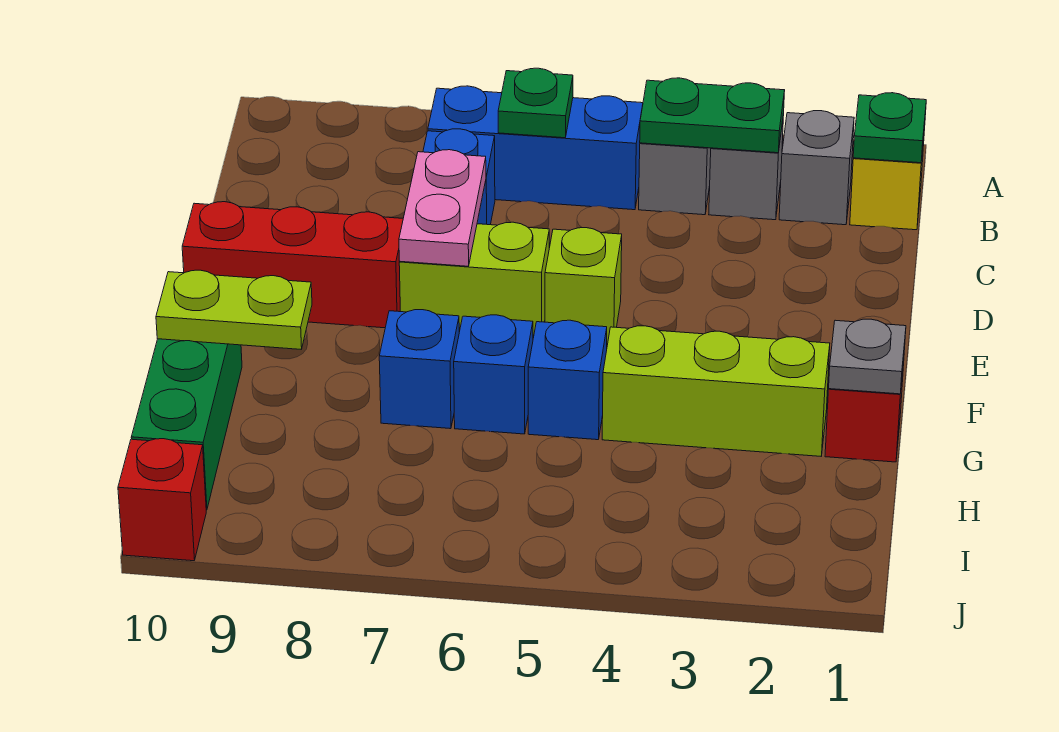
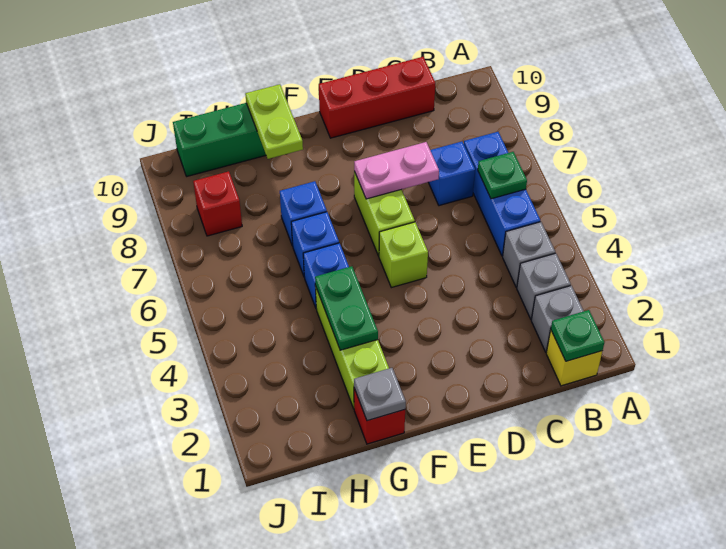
green 1x2 plate [640,78,785,153] -> green 1x2 plate moved to [315,266,378,350]
red 1x3 brick [182,202,403,328] -> red 1x3 brick turned to [319,57,435,138]
red 1x1 brick [118,439,206,561] -> red 1x1 brick moved to [193,171,242,236]

